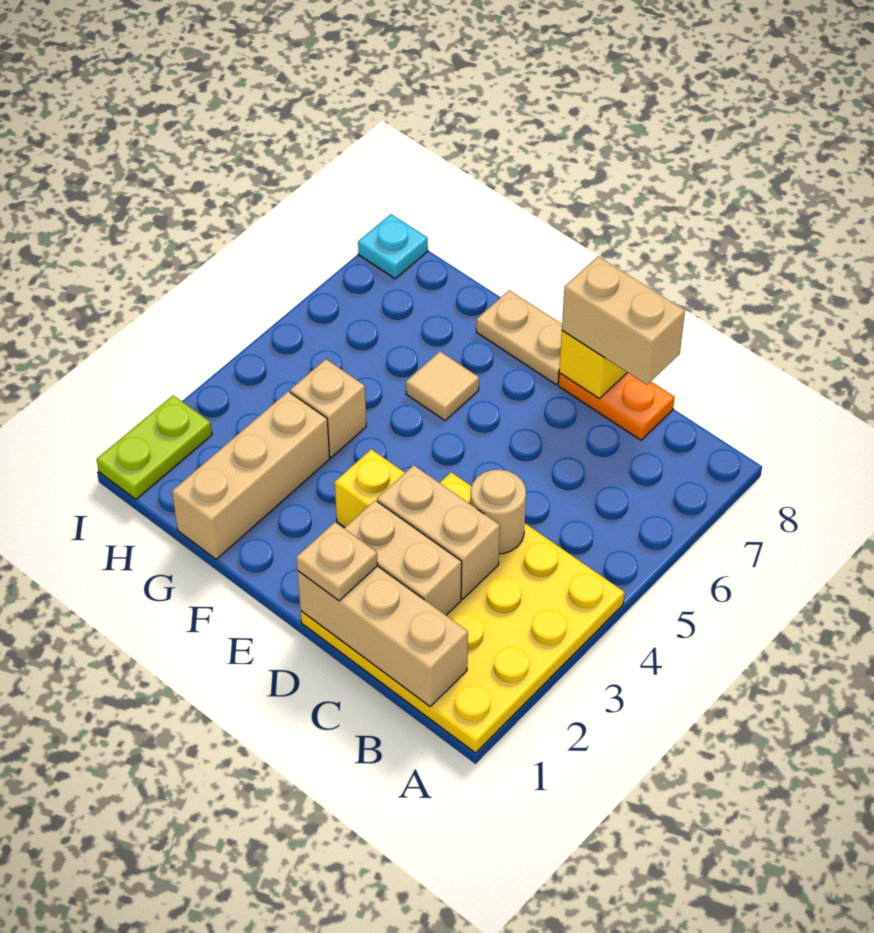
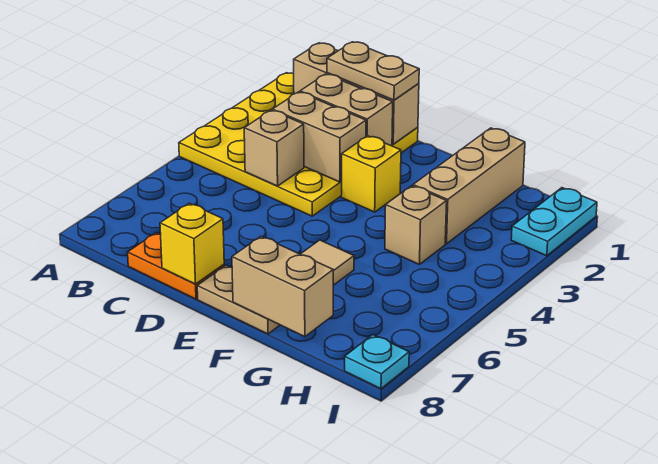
tan 1x1 round brick [471,470,526,554] -> tan 1x1 brick [244,110,304,186]
tan 1x2 brick [562,256,685,385] -> tan 1x2 brick moved to [232,236,333,337]
tan 1x1 plate [296,522,378,601] -> tan 1x2 plate [327,42,419,100]
lime 1x2 plate [97,395,212,499] -> cyan 1x2 plate [511,188,597,256]

